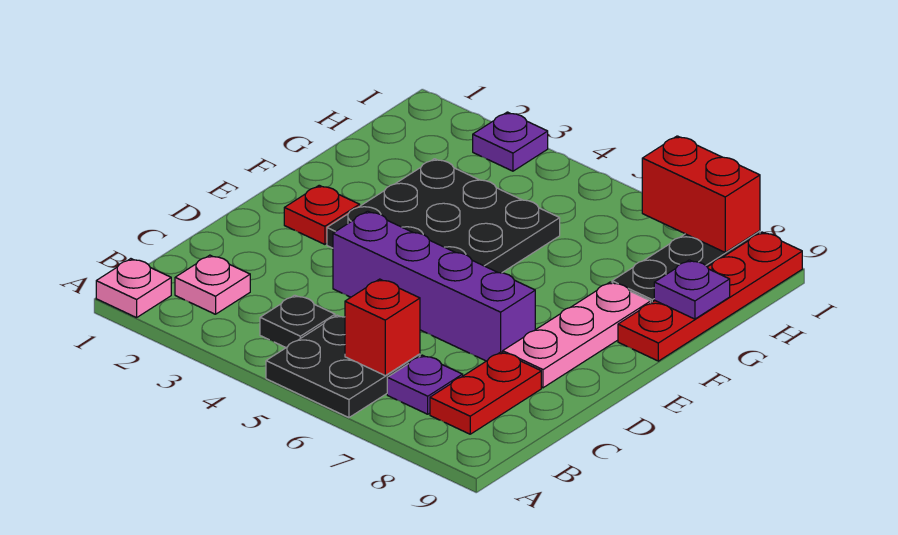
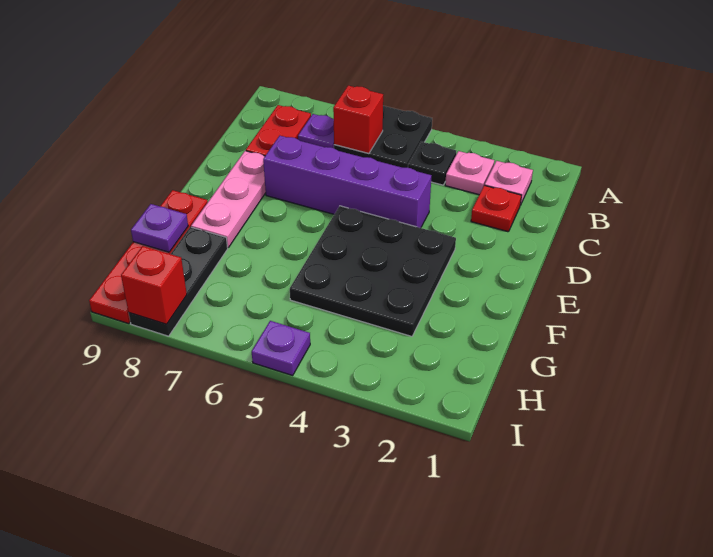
pink 1x1 plate [96,259,171,318] -> pink 1x1 plate moved to [445,151,494,195]
red 1x1 plate [284,185,360,244] -> red 1x1 plate moved to [471,185,521,232]
purple 1x1 plate [473,112,548,171] -> purple 1x1 plate moved to [252,321,310,375]
red 1x2 brick [642,136,760,252] -> red 1x1 brick [121,246,187,324]

